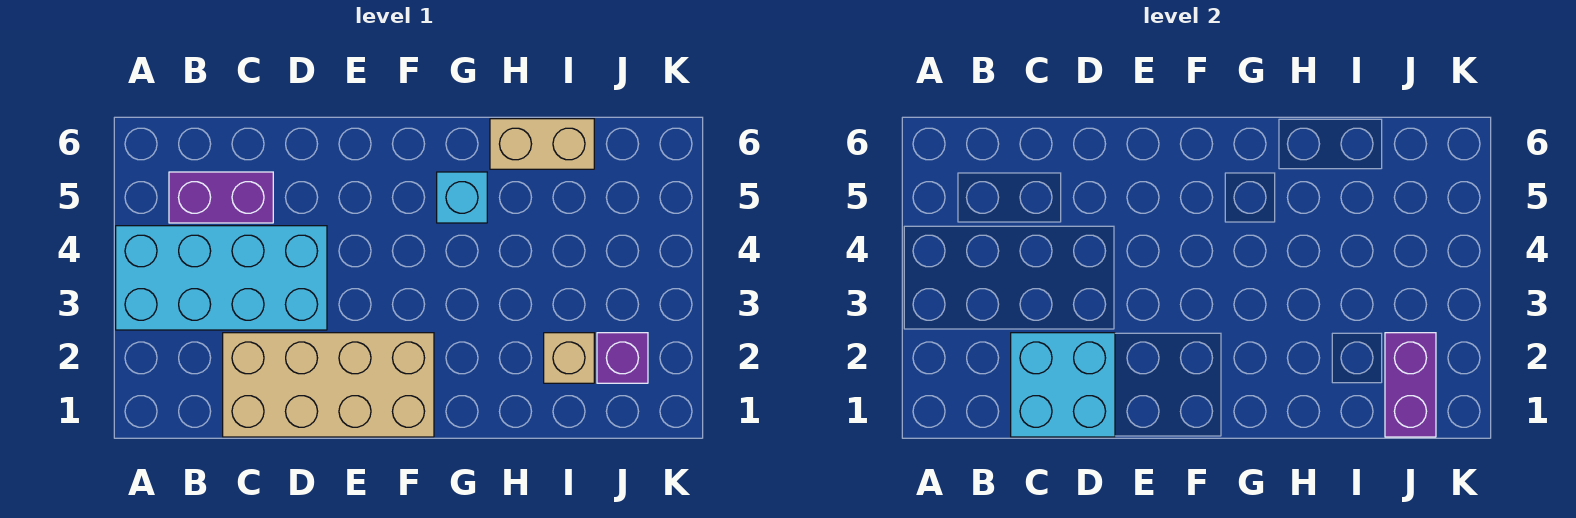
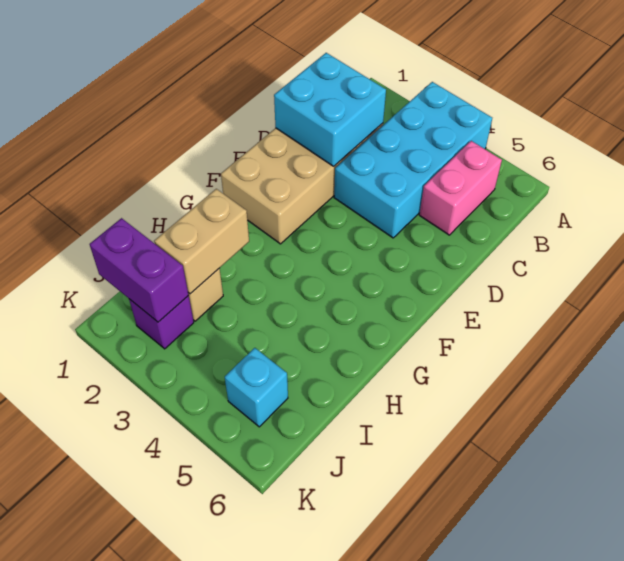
purple 1x2 brick [169,172,273,223] -> pink 1x2 brick [419,141,502,235]
cyan 1x1 brick [437,172,487,223] -> cyan 1x1 brick moved to [225,348,288,427]
tan 1x2 brick [490,119,594,169] -> tan 1x2 brick moved to [154,189,249,294]

